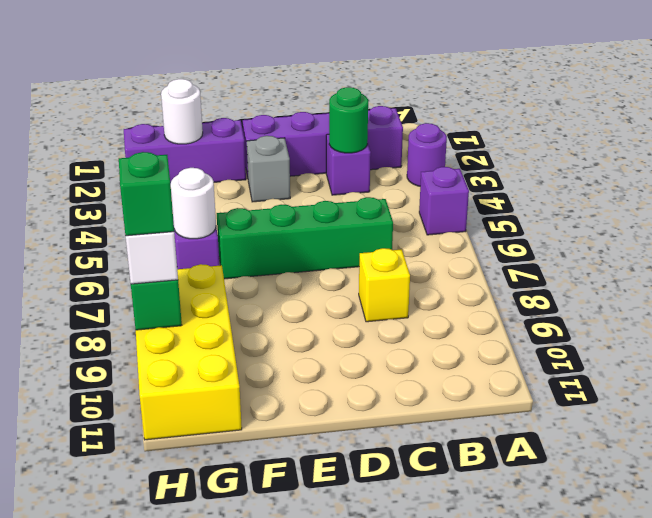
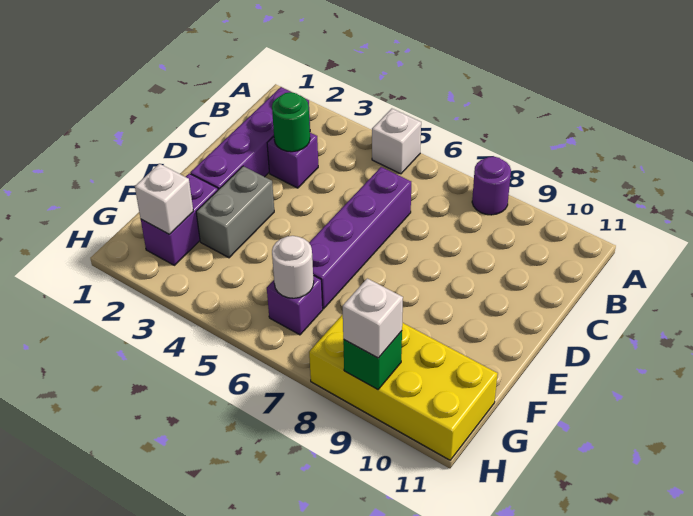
purple 1x1 round brick [407,123,447,186] -> purple 1x1 round brick moved to [472,157,511,215]
purple 1x1 brick [419,167,469,235] -> white 1x1 brick [372,109,421,174]
green 1x4 brick [217,197,393,279] -> purple 1x4 brick [309,167,411,309]
yellow 1x1 brick [359,248,410,322] -> none
grey 1x1 brick [247,136,290,202] -> grey 1x2 brick [196,166,274,258]
purple 1x3 brick [124,118,246,185] -> purple 1x2 brick [141,173,218,265]
white 1x1 round brick [161,79,203,144] -> white 1x1 brick [135,164,193,234]
green 1x1 brick [119,152,174,236] -> none

